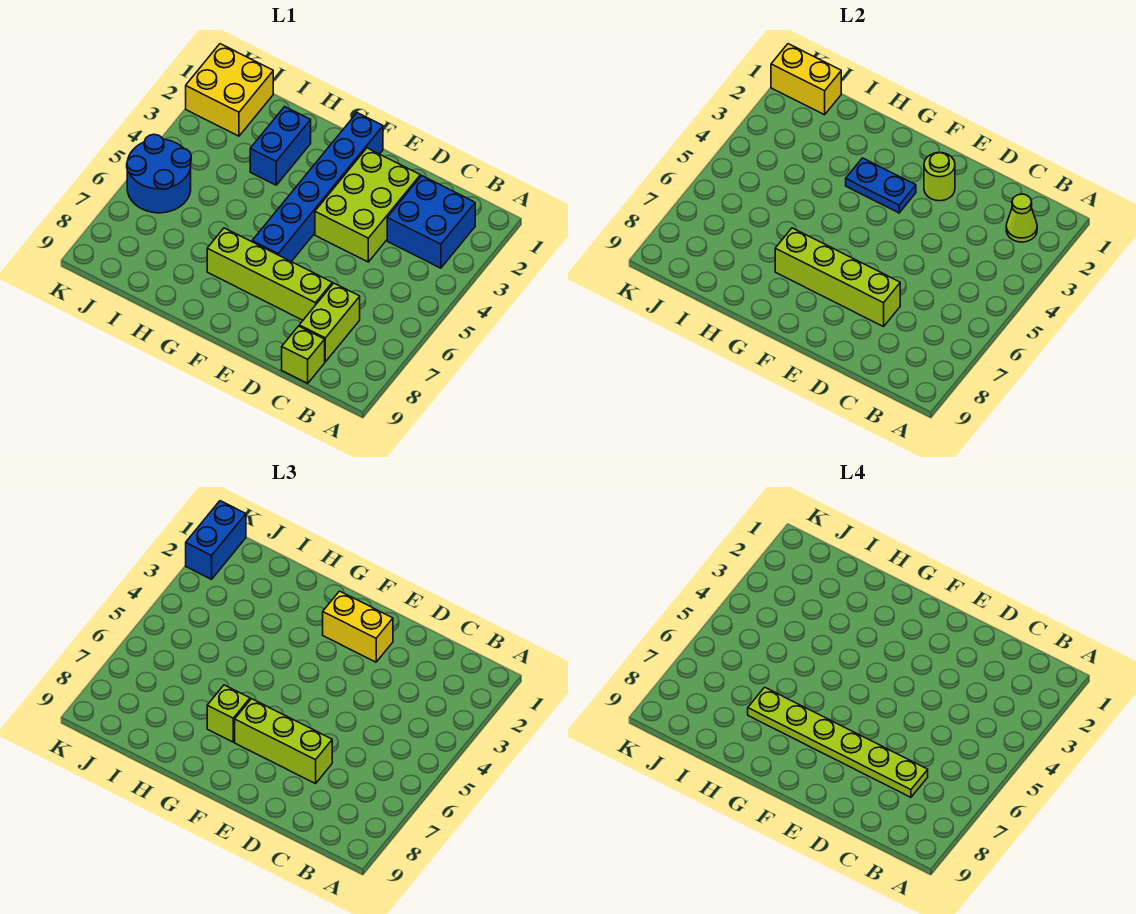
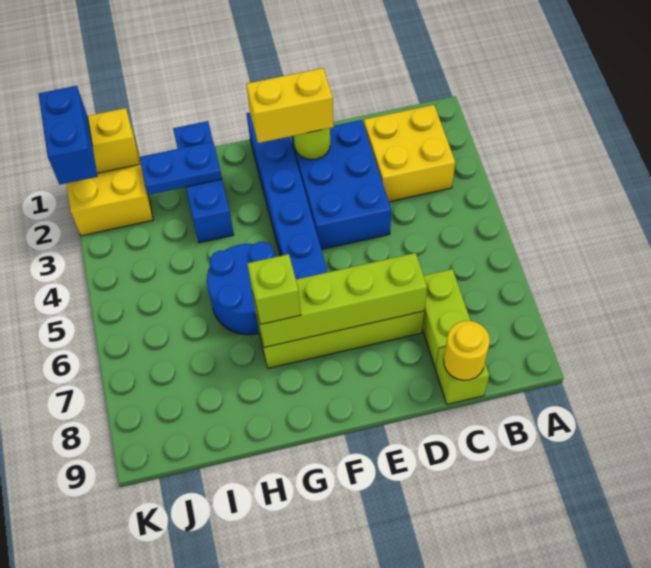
blue 2x2 brick [387,176,475,268] -> yellow 2x2 brick [364,105,455,202]
lime 1x1 cone [1006,194,1037,242] -> none
lime 1x6 plate [748,687,928,797] -> none
none -> yellow 1x1 round brick [444,321,490,380]
lime 2x3 brick [315,148,420,262] -> blue 2x3 brick [291,120,391,249]
lime 1x3 brick [235,699,332,784] -> none
blue 1x2 plate [846,158,916,213] -> blue 1x2 plate moved to [139,142,222,195]
blue 1x2 brick [250,107,311,185] -> blue 1x3 brick [173,121,234,243]
blue 2x2 round brick [127,134,191,213] -> blue 2x2 round brick moved to [207,242,278,335]

